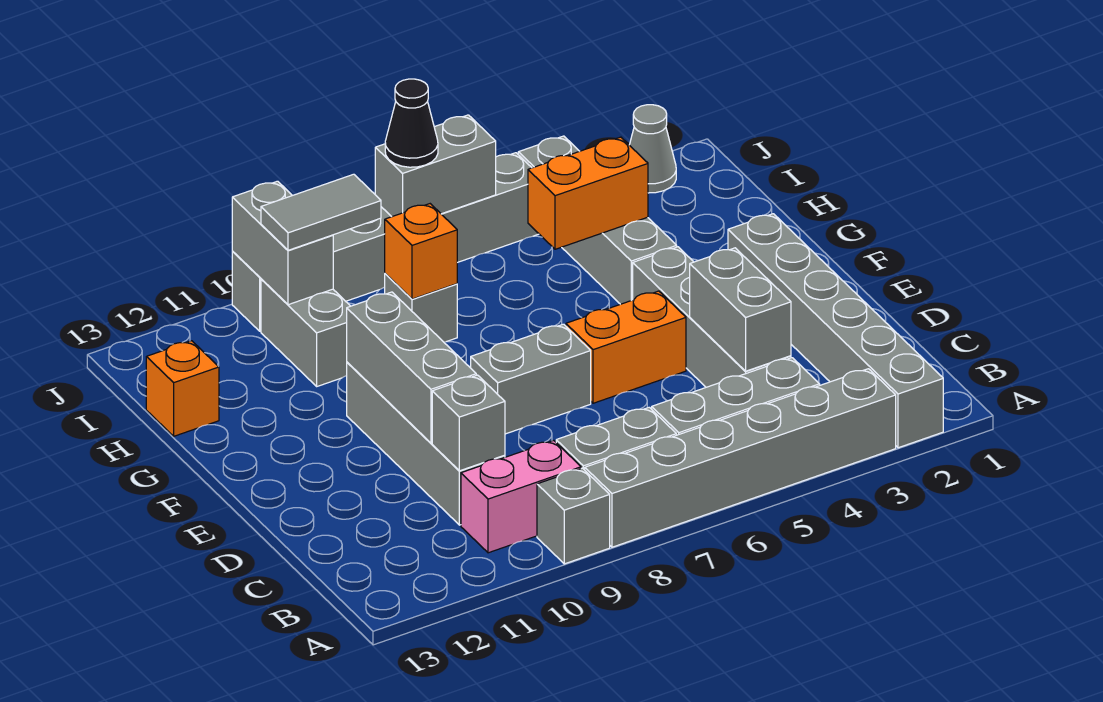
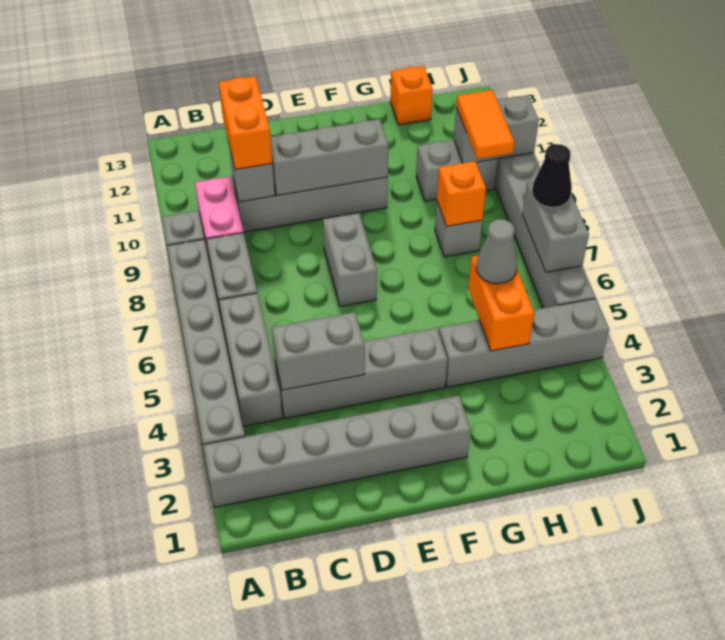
orange 1x2 brick [566,291,686,403] -> orange 1x2 brick moved to [219,76,272,169]
grey 1x2 tile [261,174,381,250] -> orange 1x2 tile [456,90,514,159]
grey 1x1 cone [630,105,676,193] -> grey 1x1 cone moved to [476,219,517,284]

